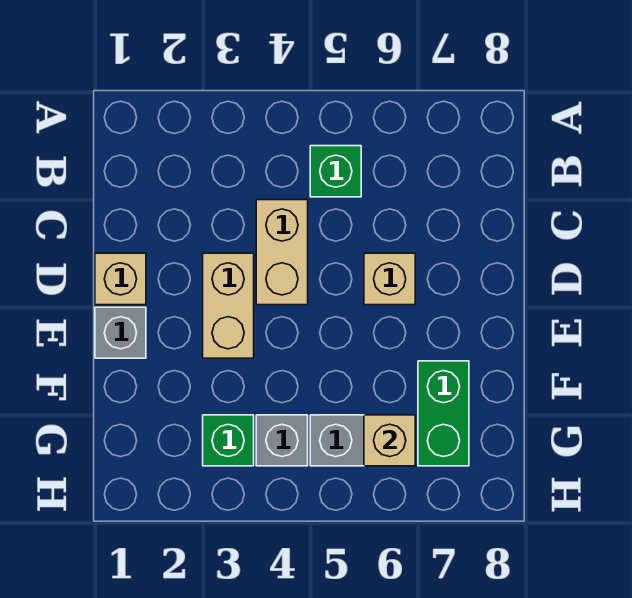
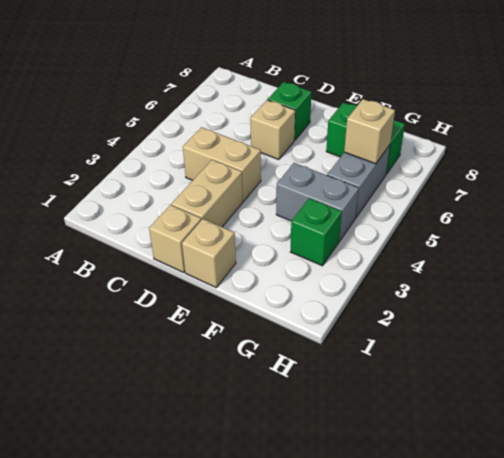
green 1x1 brick [310,146,361,197] -> green 1x1 brick moved to [268,82,312,140]
tan 1x2 brick [203,253,254,358] -> tan 1x2 brick turned to [172,160,243,227]
grey 1x1 brick [95,307,146,358] -> tan 1x1 brick [182,219,236,287]
grey 1x1 brick [256,415,308,466] -> grey 1x2 brick [276,163,359,241]

